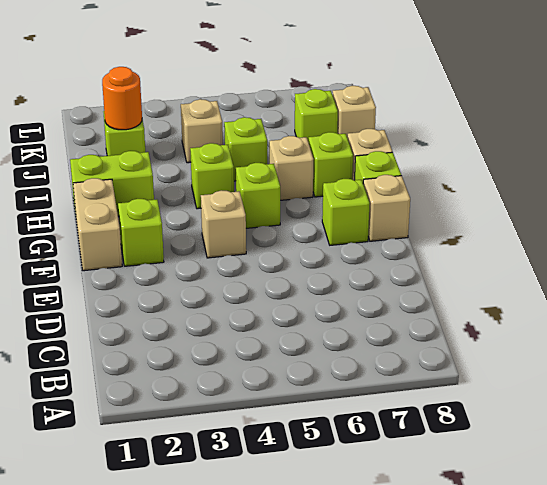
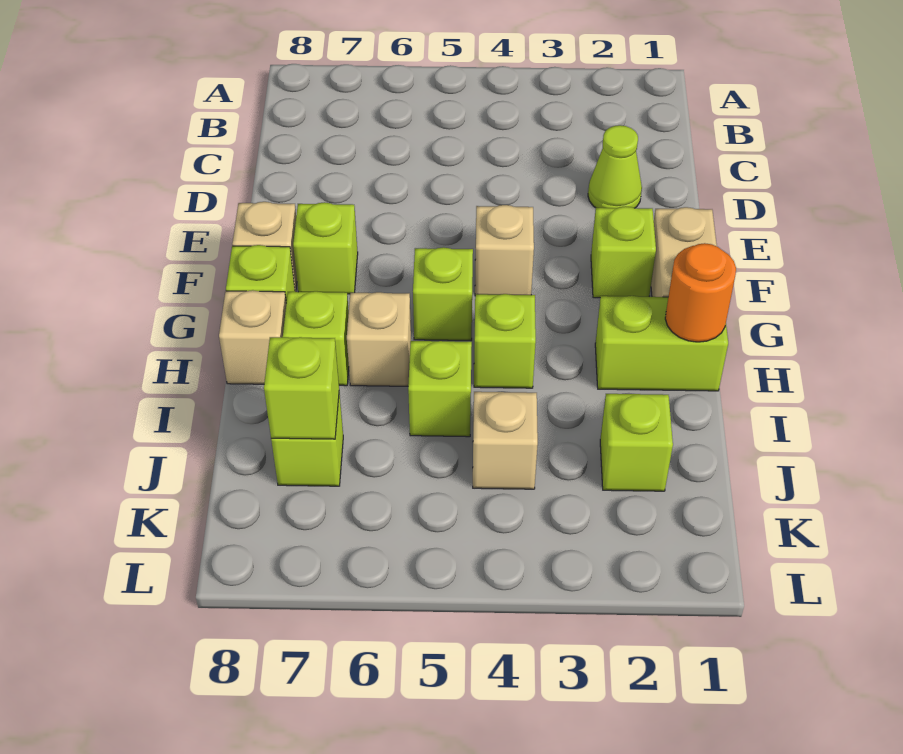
none -> lime 1x1 cone [588,125,642,208]
orange 1x1 round brick [102,67,142,130] -> orange 1x1 round brick moved to [665,243,736,342]
none -> lime 1x1 brick [264,337,339,439]
tan 1x1 brick [333,86,376,136] -> none

